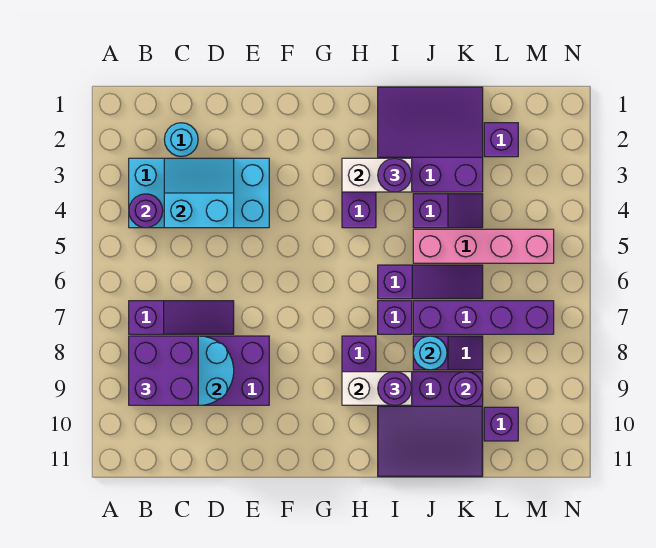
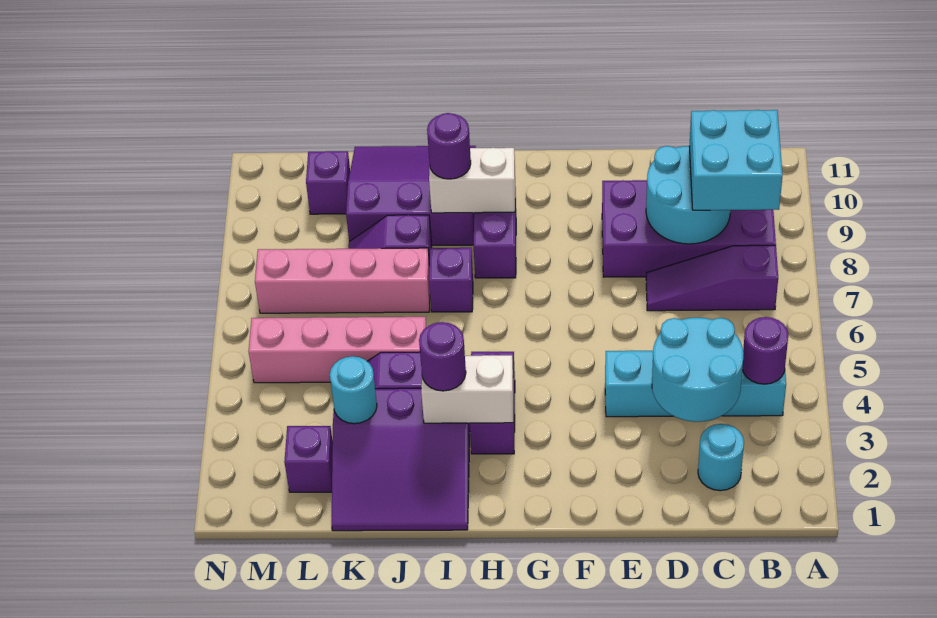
cyan 2x4 brick [129,158,269,228] -> cyan 1x4 brick [605,351,786,417]
purple 2x2 brick [129,336,198,405] -> cyan 2x2 brick [689,110,783,210]
cyan 2x2 slope [164,158,234,228] -> cyan 2x2 round brick [652,318,744,422]
purple 1x3 slope [378,265,483,299] -> none
purple 1x4 brick [413,301,554,334] -> pink 1x4 brick [255,248,430,313]
cyan 1x1 round brick [413,336,447,370] -> cyan 1x1 round brick moved to [330,356,377,424]
purple 1x1 round brick [449,372,483,405] -> none

